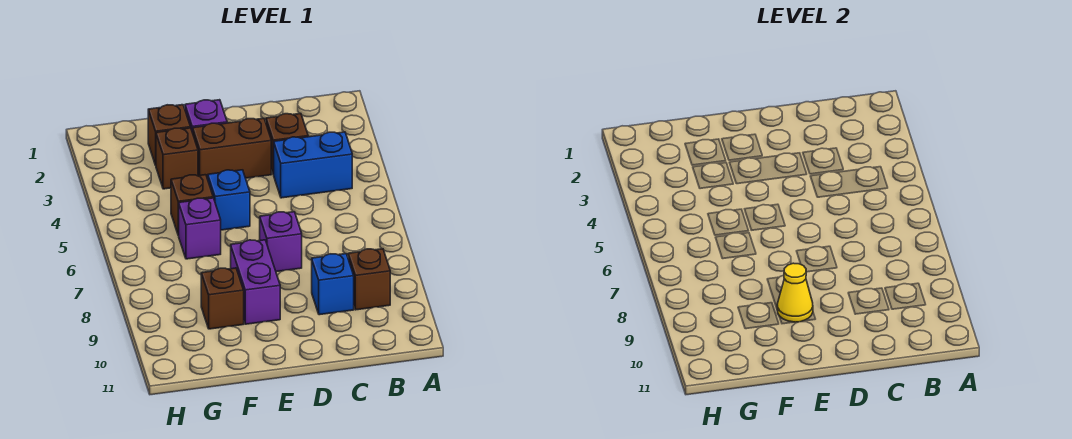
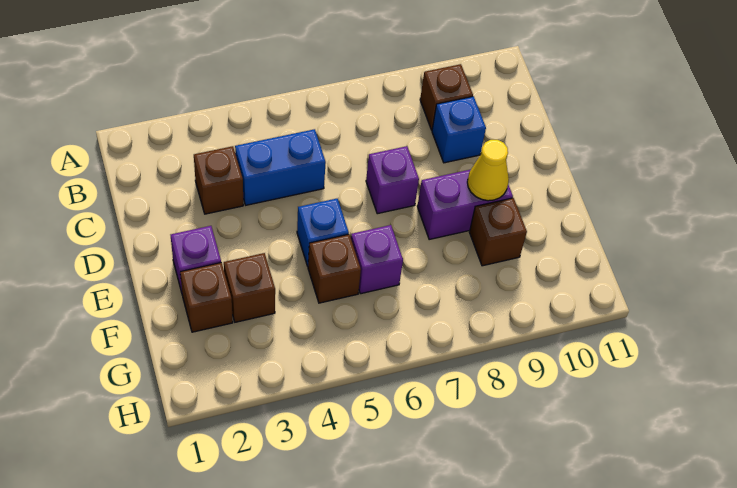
blue 1x2 brick [273,132,352,198] -> blue 1x2 brick turned to [235,129,326,205]
brown 1x2 brick [193,118,271,179] -> none

